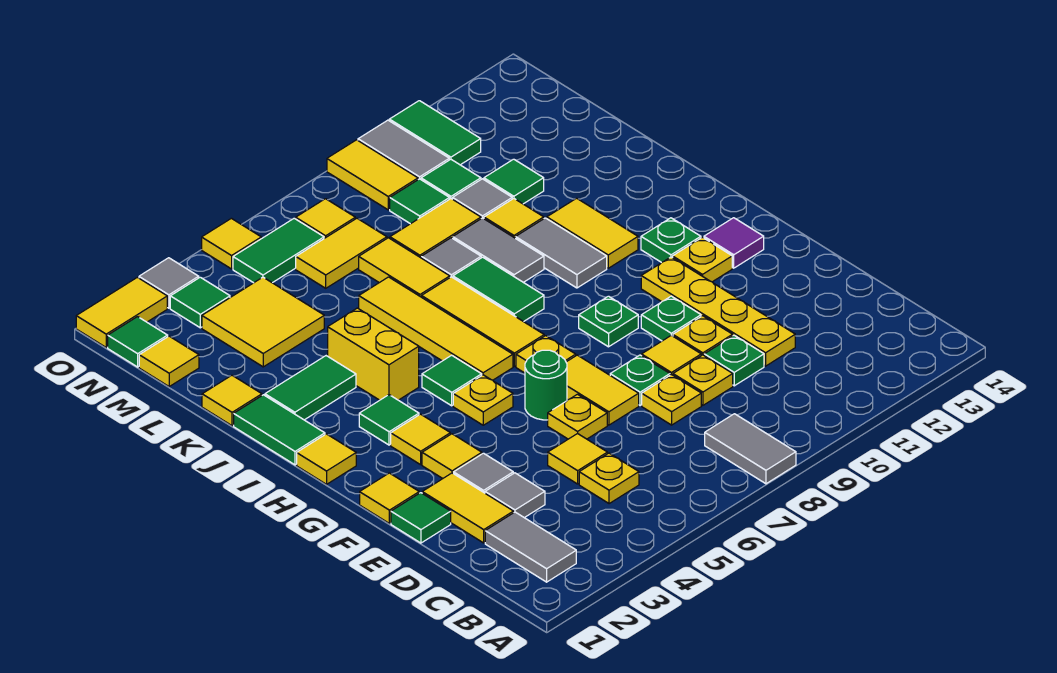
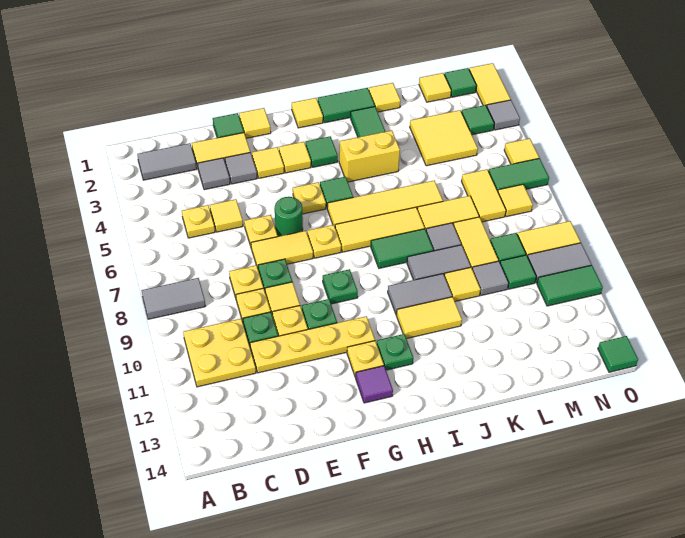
none -> yellow 2x2 plate [183,319,256,387]
green 1x1 tile [484,159,544,204] -> green 1x1 tile moved to [598,336,638,372]
green 1x2 tile [233,218,324,283] -> green 1x2 tile turned to [489,158,549,191]

